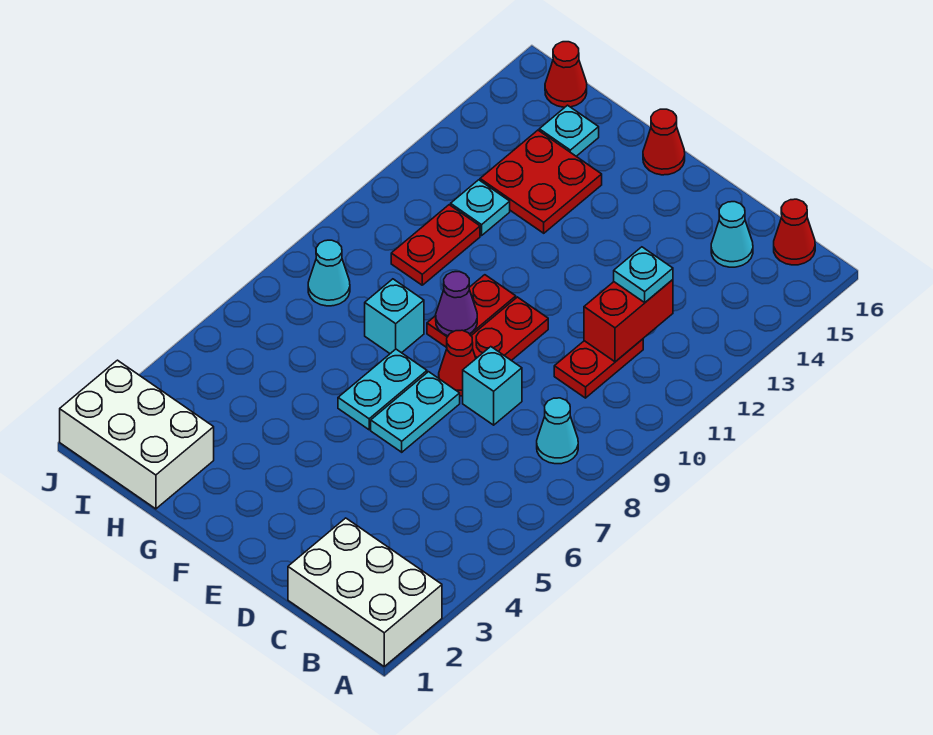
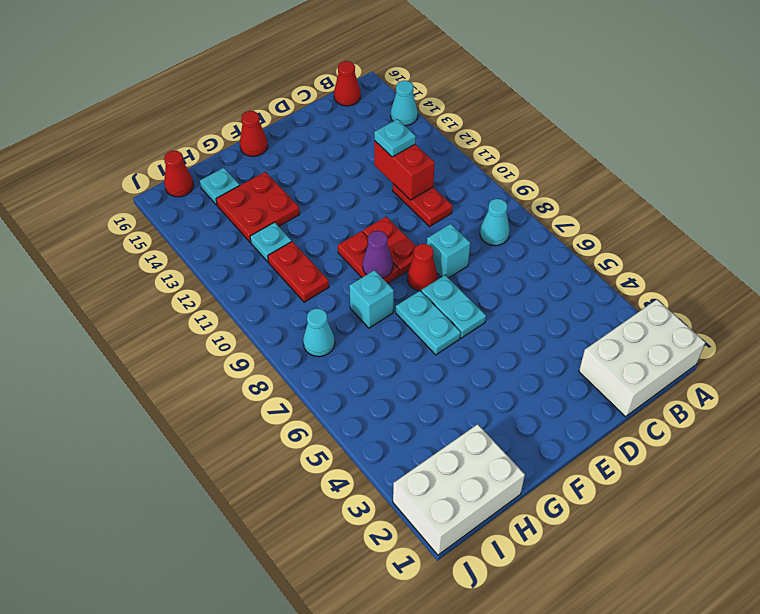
cyan 1x1 cone [711,202,753,267] -> cyan 1x1 cone moved to [391,81,418,126]

